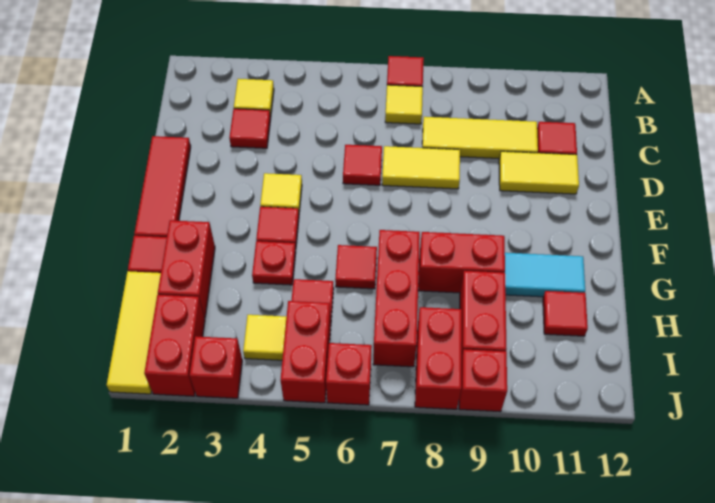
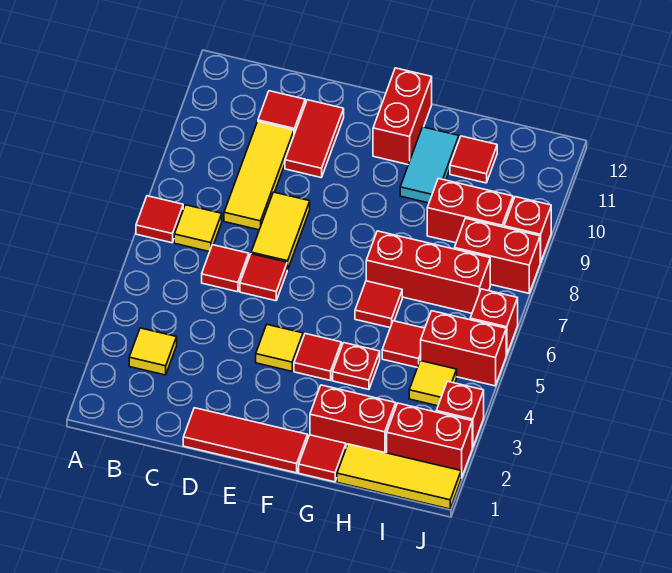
red 1x1 tile [229,109,271,148] -> red 1x1 tile moved to [202,245,249,292]
yellow 1x2 tile [499,151,579,194] -> red 1x2 tile [285,100,344,177]
red 1x2 brick [418,232,505,293] -> red 1x2 brick moved to [373,68,432,165]

